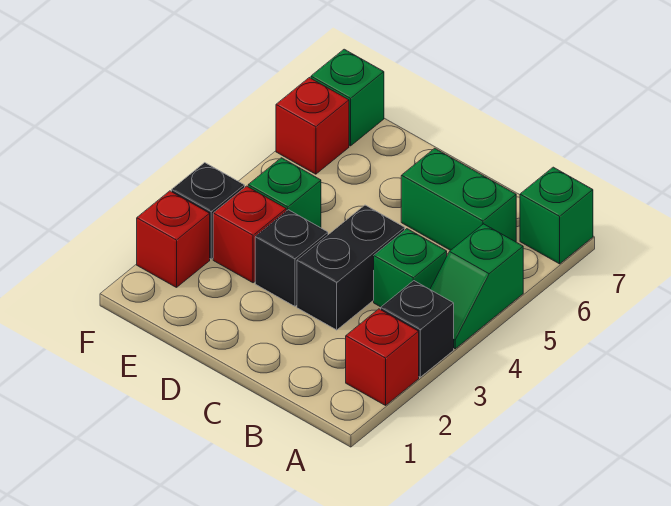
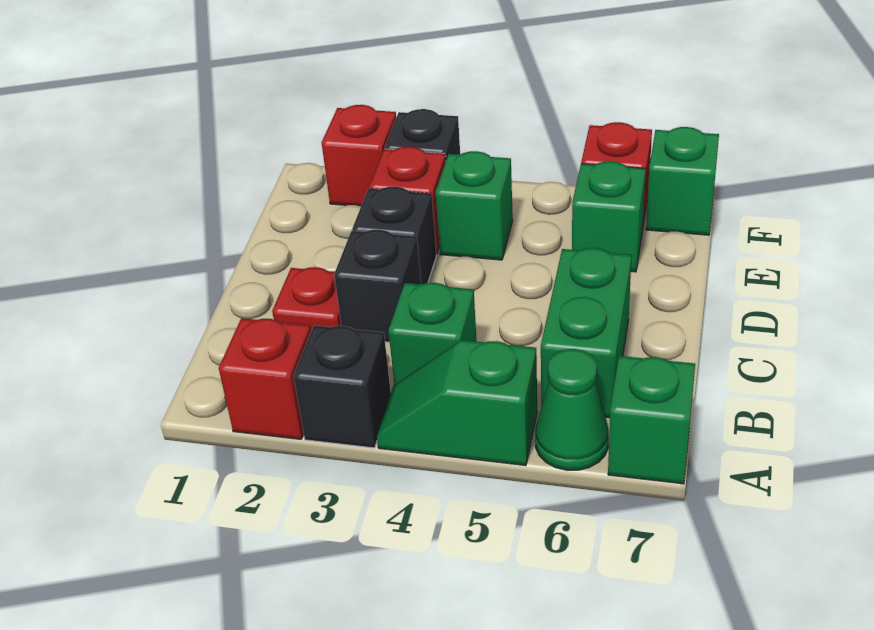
none -> green 1x1 cone [535,349,609,470]
none -> red 1x1 plate [272,267,341,331]
black 1x2 brick [297,205,405,330] -> black 1x1 brick [334,230,421,342]
none -> green 1x1 brick [572,161,646,272]

